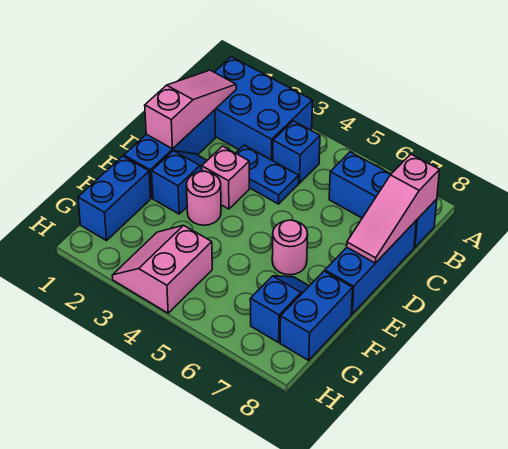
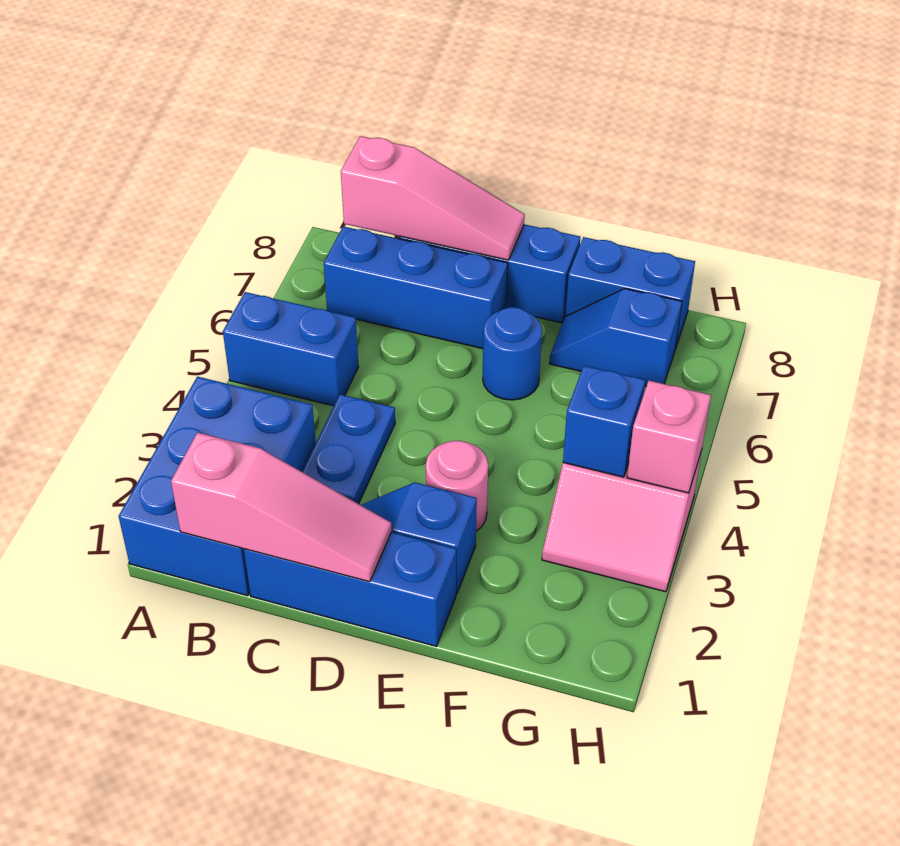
pink 1x3 slope [145,70,236,149] -> pink 1x3 slope turned to [171,433,392,582]
blue 1x1 brick [273,121,320,183] -> blue 1x1 brick moved to [563,366,645,477]
blue 1x3 brick [329,152,437,247] -> blue 1x3 brick turned to [324,226,508,349]
pink 1x1 brick [202,146,249,209] -> pink 1x1 brick moved to [627,381,711,493]
pink 1x1 round brick [272,220,308,275] -> blue 1x1 round brick [483,307,542,400]
blue 1x2 brick [78,156,151,241] -> blue 1x2 brick moved to [223,292,359,406]

